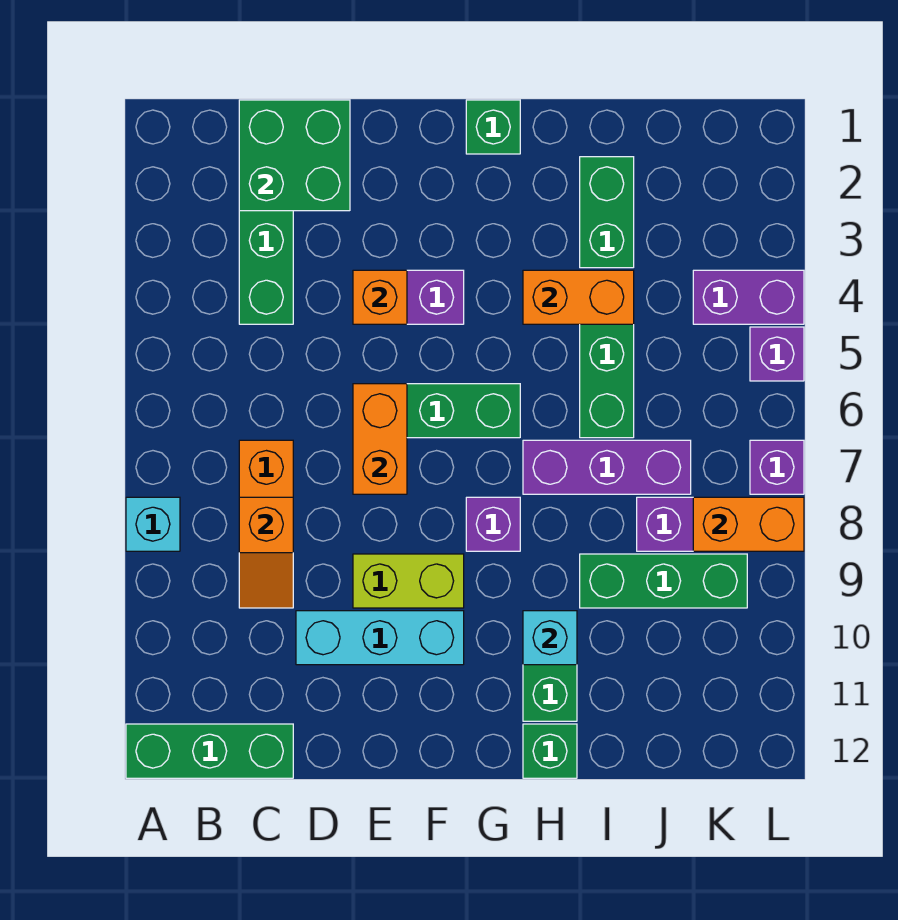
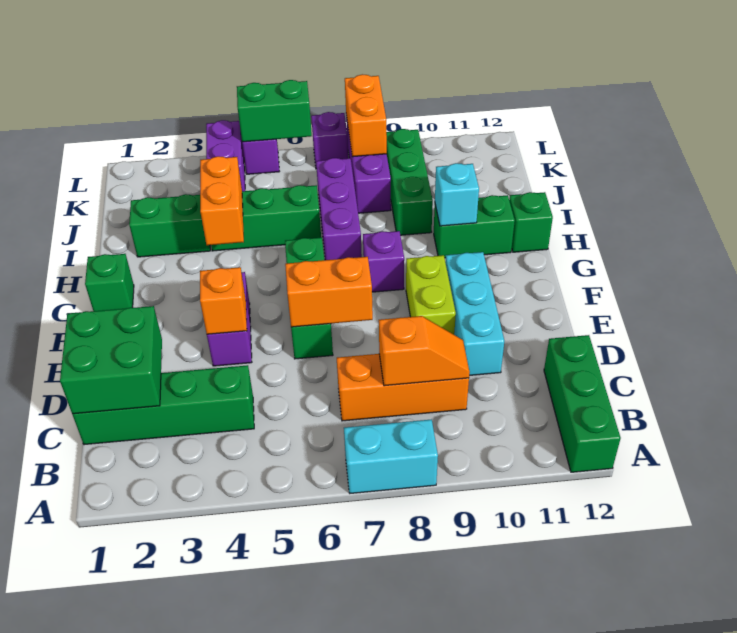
cyan 1x1 brick [126,497,180,551] -> cyan 1x2 brick [344,420,438,493]
none -> green 1x2 brick [237,80,312,142]

